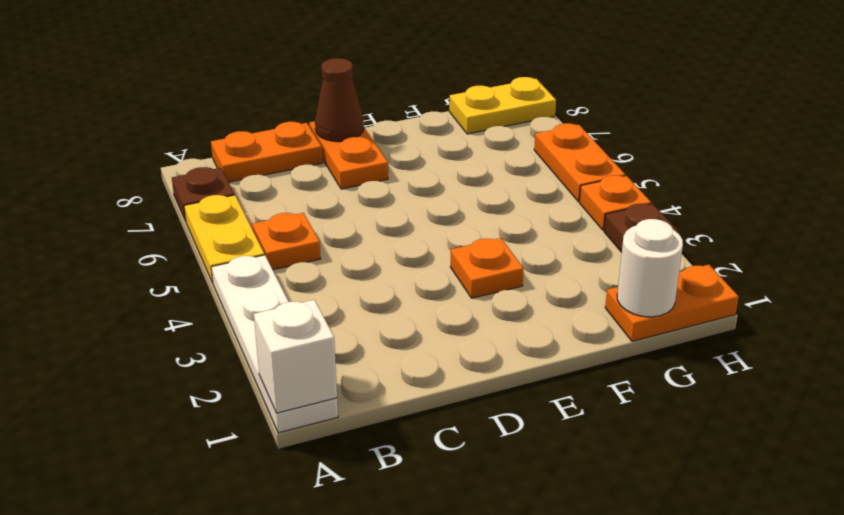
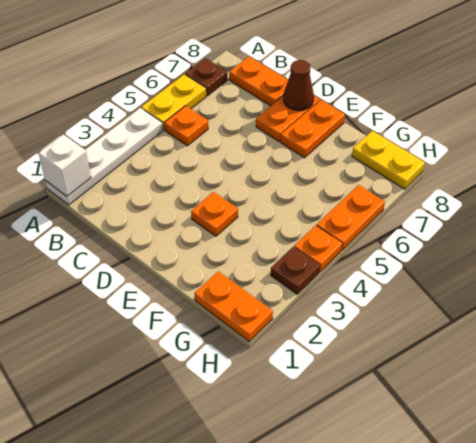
none -> orange 1x2 plate [281,100,345,158]
white 1x1 round brick [617,219,683,317] -> none

